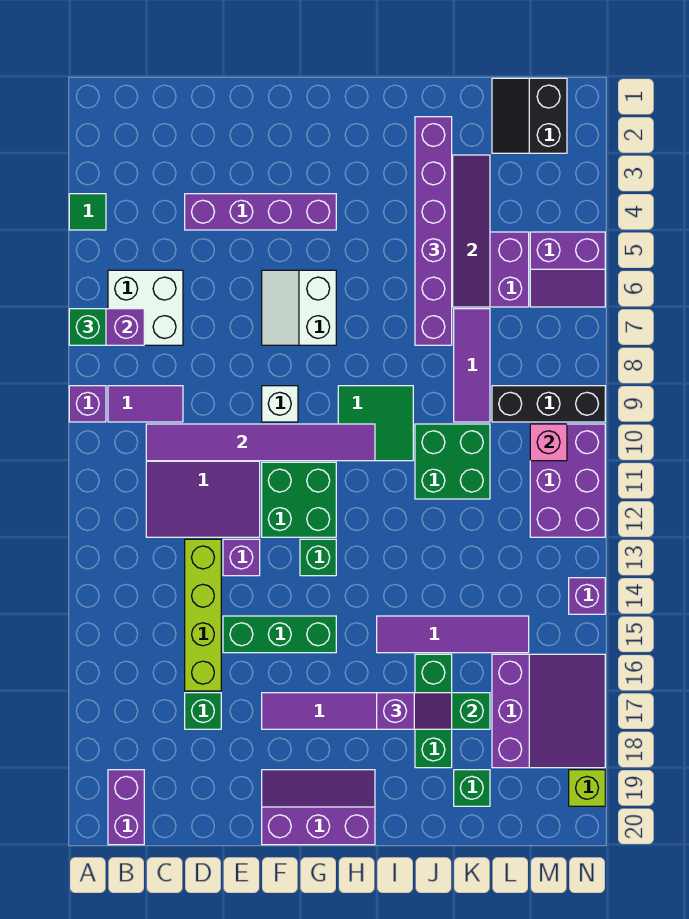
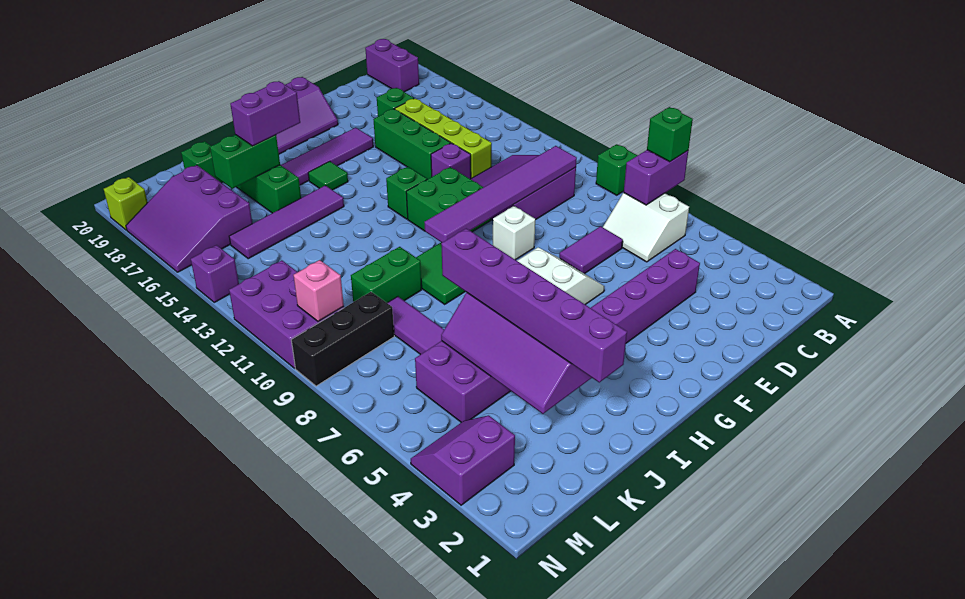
green 1x1 tile [69,194,106,230] -> green 1x1 tile moved to [308,161,348,190]
purple 1x1 brick [69,386,106,422] -> green 1x1 brick [596,144,638,195]
white 2x2 brick [108,270,183,345] -> white 2x2 slope [603,193,689,262]
purple 1x2 tile [108,386,183,422] -> purple 1x2 tile moved to [559,226,623,274]
green 1x3 brick [223,616,336,653] -> green 1x3 brick turned to [373,109,450,179]
purple 1x2 slope [377,693,452,729] -> purple 1x2 brick [230,81,300,146]
green 2x2 brick [415,424,490,499] -> green 1x2 brick [351,247,422,303]
black 2x2 slope [492,78,567,153] -> none
purple 2x2 slope [530,232,605,307] -> purple 2x2 slope moved to [411,416,515,505]

